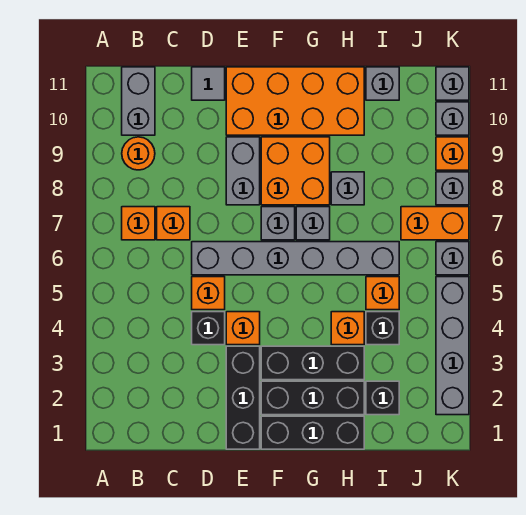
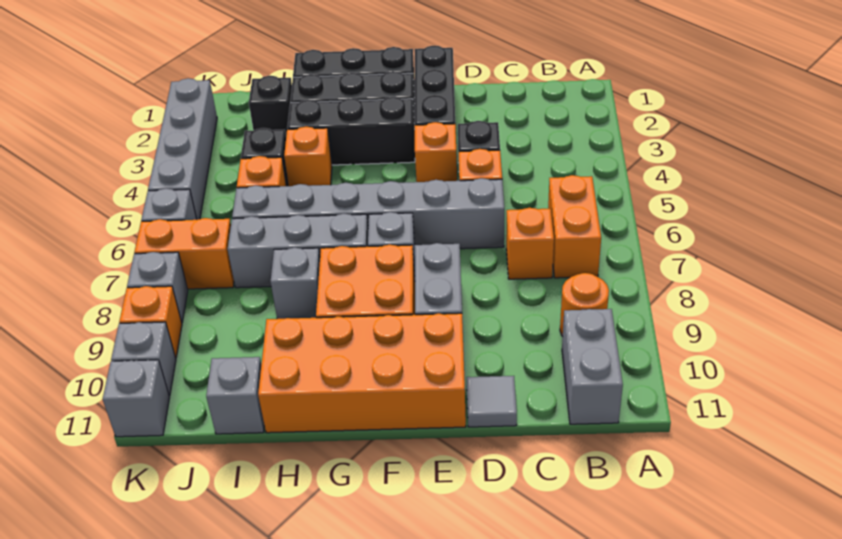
orange 1x1 brick [122,207,155,240] -> orange 1x2 brick [548,175,601,278]
grey 1x1 brick [296,207,330,240] -> grey 1x3 brick [228,214,368,288]

